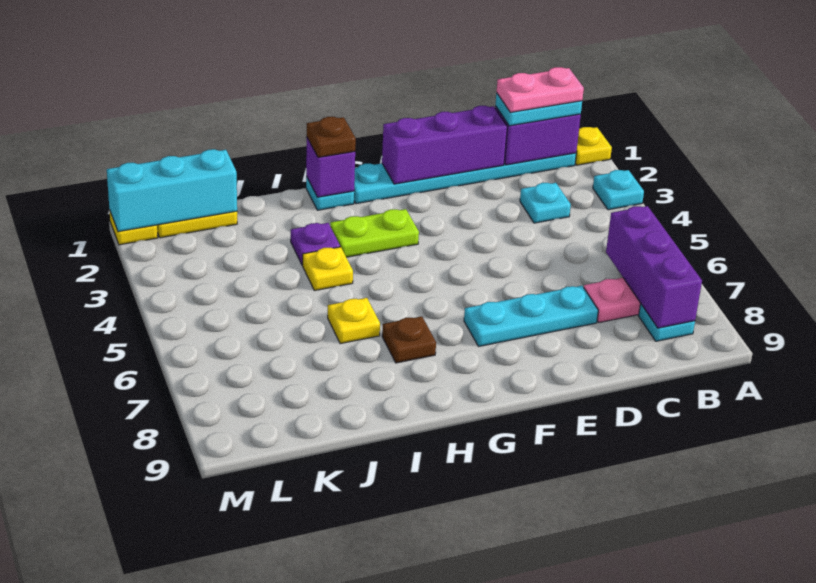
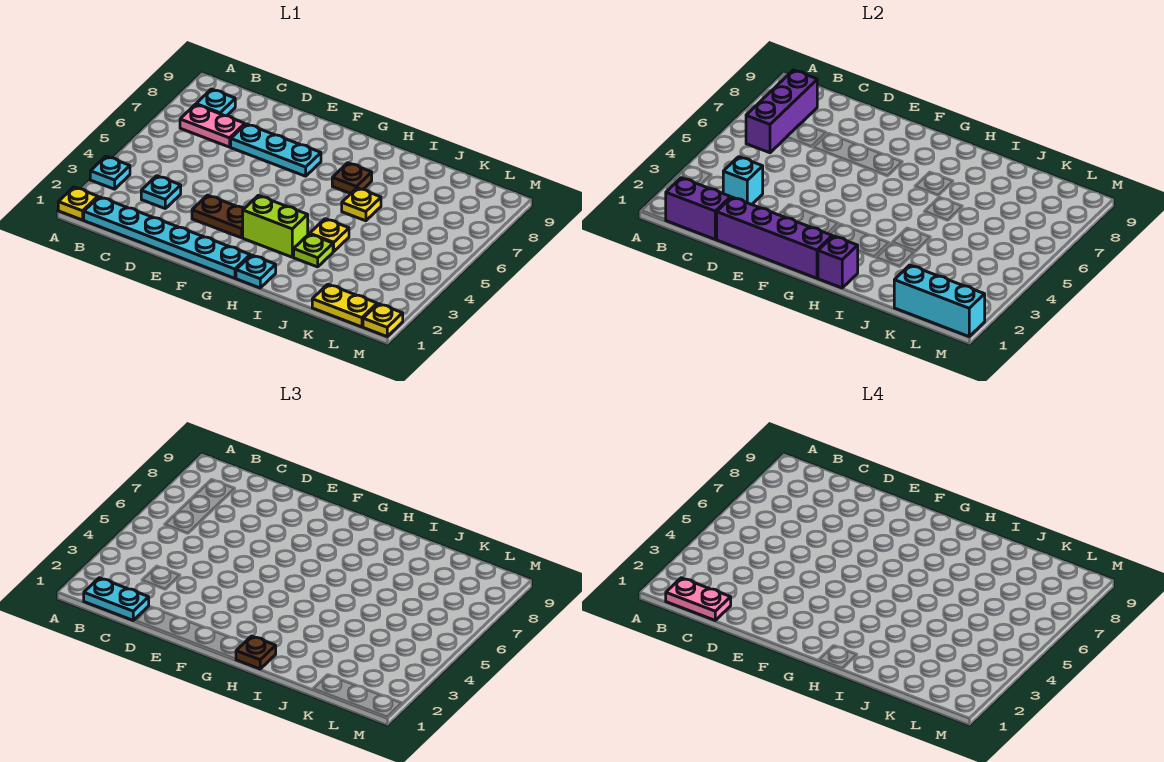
none -> cyan 1x1 brick [723,157,763,205]
purple 1x3 brick [382,106,507,184] -> purple 1x4 brick [716,197,832,278]
none -> brown 1x2 plate [192,195,244,238]
lime 1x2 plate [330,209,419,257] -> lime 1x2 brick [243,196,308,257]
purple 1x1 plate [291,223,340,265] -> lime 1x1 plate [294,234,333,267]

